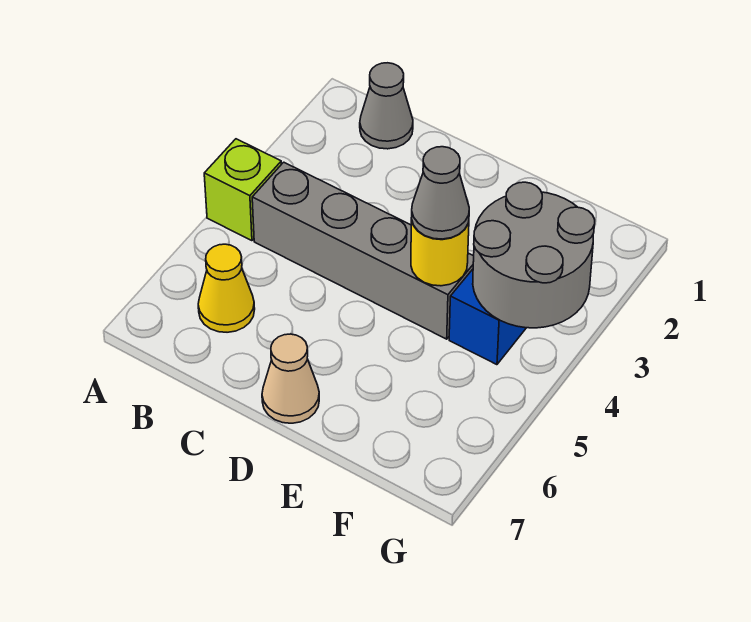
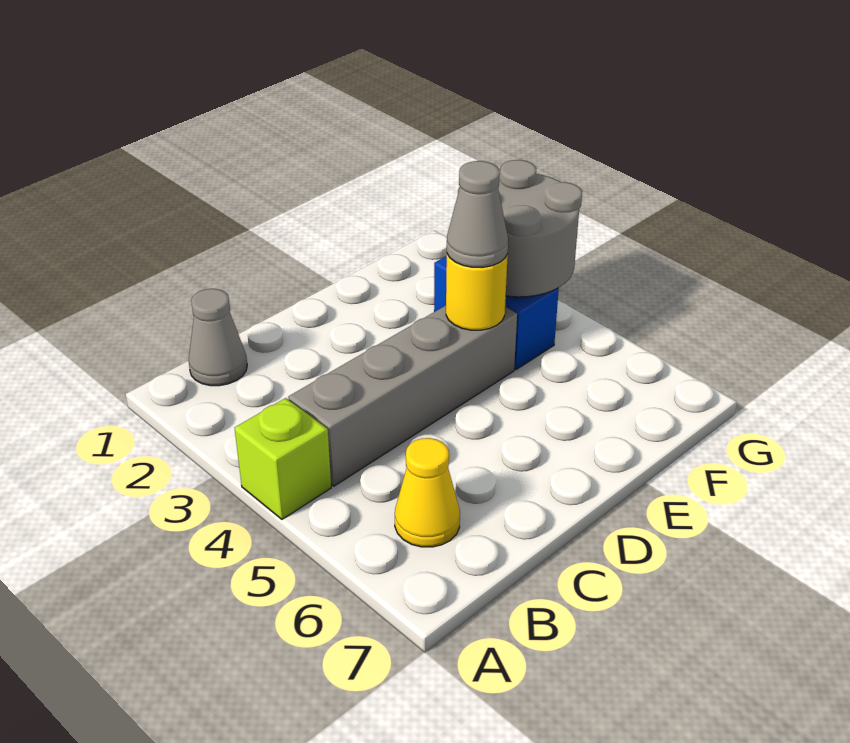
tan 1x1 cone [262,334,319,423] -> none

